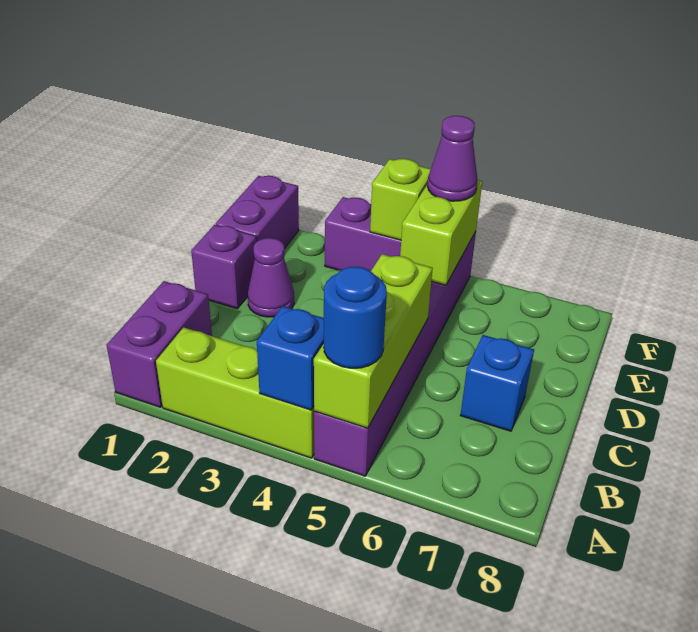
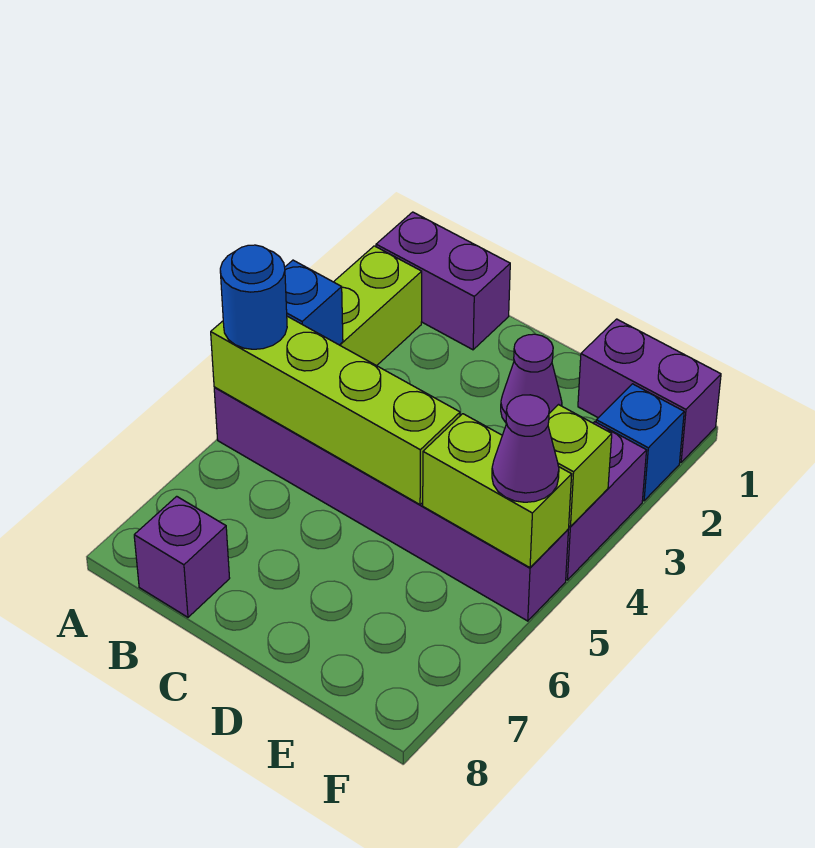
lime 1x3 brick [314,254,433,428] -> lime 1x4 brick [211,316,460,505]
blue 1x1 brick [460,335,534,431] -> blue 1x1 brick moved to [596,384,684,501]
purple 1x1 brick [191,225,257,309] -> purple 1x1 brick moved to [134,496,230,617]

